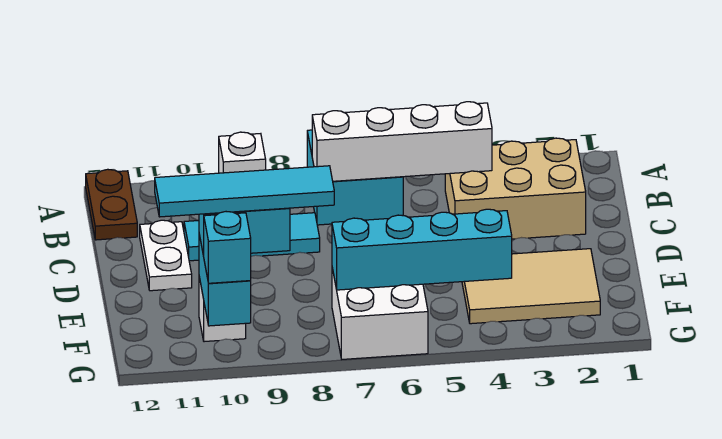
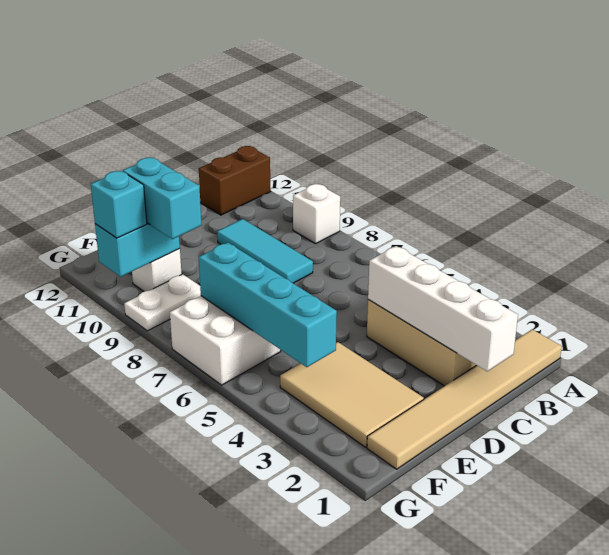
none -> tan 1x6 tile [367,329,562,469]
cyan 2x2 brick [307,130,403,225] -> none
brown 1x2 plate [86,169,137,240] -> brown 1x2 brick [199,146,271,215]
white 1x4 brick [312,102,492,181] -> white 1x4 brick moved to [368,246,518,371]
white 1x2 plate [140,220,192,291] -> white 1x2 plate moved to [124,274,201,331]
cyan 1x4 tile [155,166,334,217] -> none

